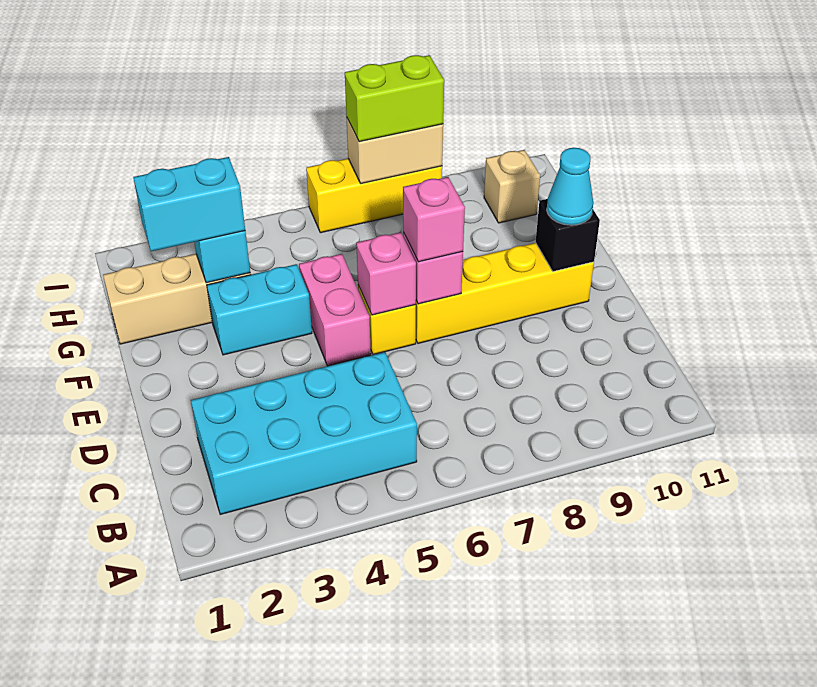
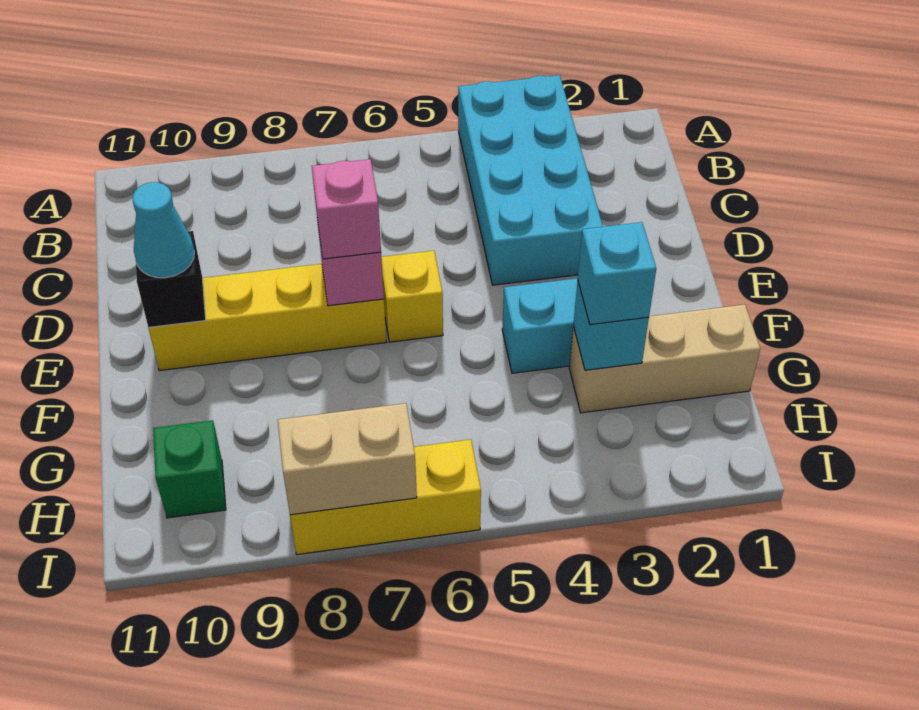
cyan 2x4 brick [191,352,417,515] -> cyan 2x4 brick turned to [458,75,603,285]
pink 1x2 brick [299,254,371,366] -> none
pink 1x1 brick [356,232,416,315] -> none
cyan 1x2 brick [133,157,245,251] -> cyan 1x1 brick [578,222,656,325]
tan 1x1 brick [484,150,540,223] -> green 1x1 brick [153,420,226,518]
lime 1x2 brick [345,55,444,142] -> none

